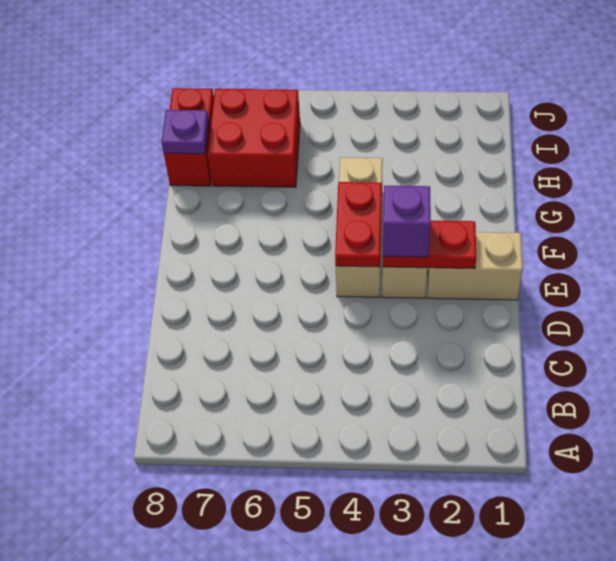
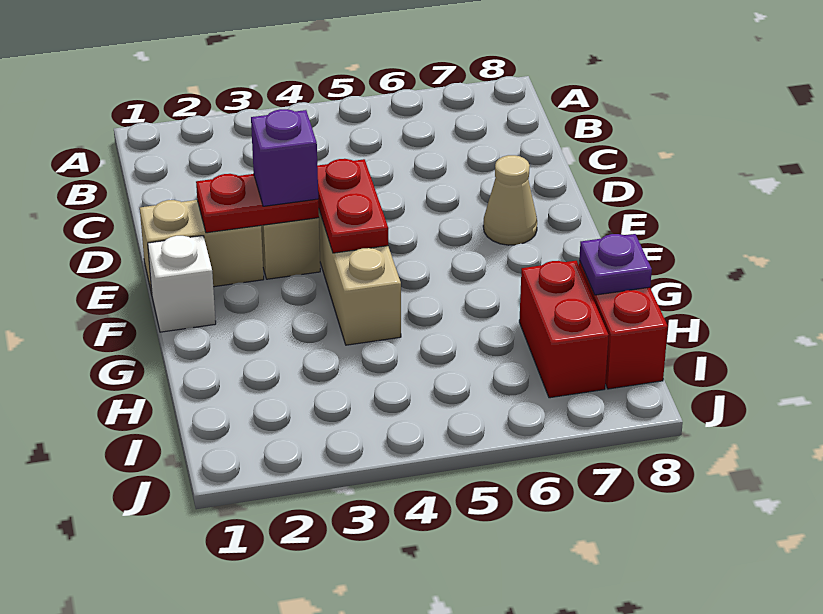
none -> tan 1x1 cone [483,155,537,245]
none -> white 1x1 brick [148,236,216,332]
red 2x2 brick [208,89,300,187] -> red 1x2 brick [519,261,609,398]

